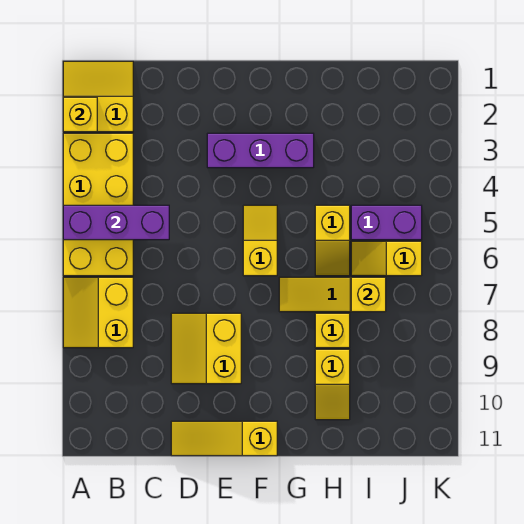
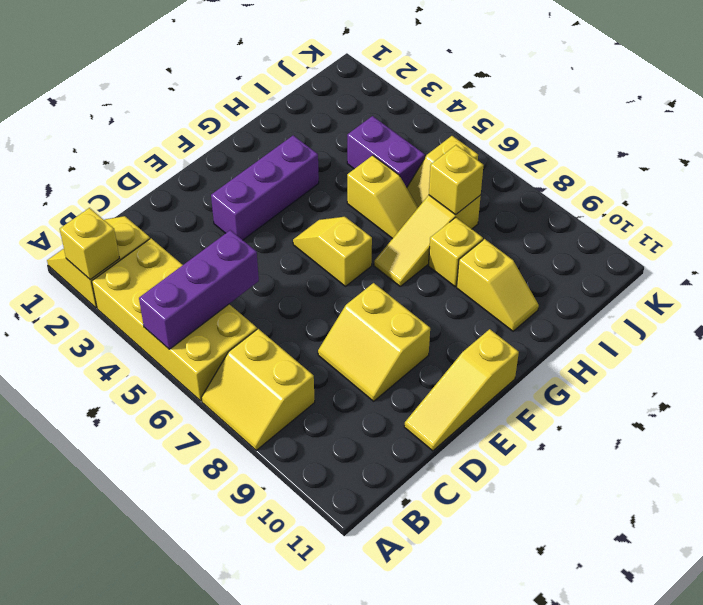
purple 1x2 brick [351,205,422,240] -> purple 1x2 brick turned to [347,116,425,187]

